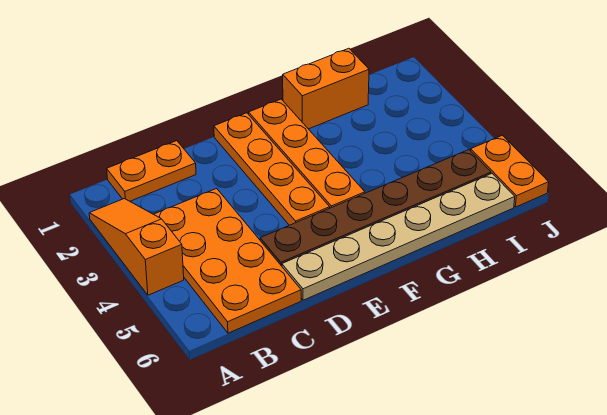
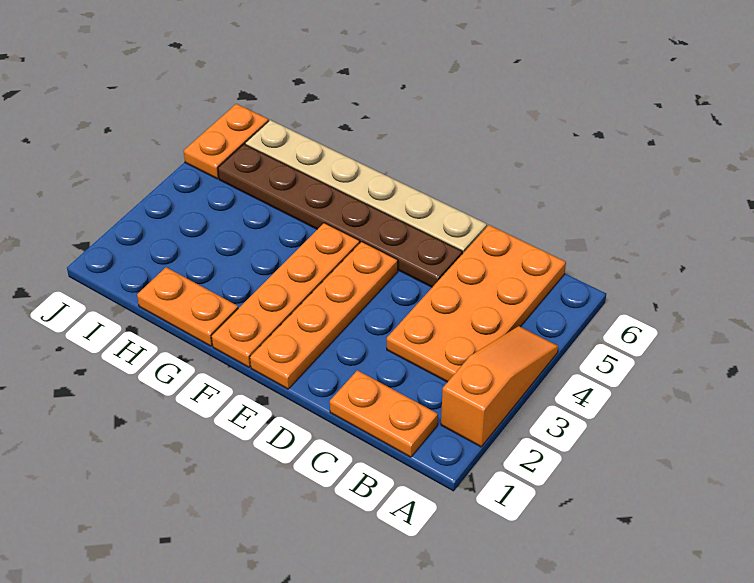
orange 1x3 slope [89,199,184,295] -> orange 1x3 slope turned to [441,326,558,447]
orange 1x2 brick [283,48,369,129] -> orange 1x2 plate [137,267,238,346]

